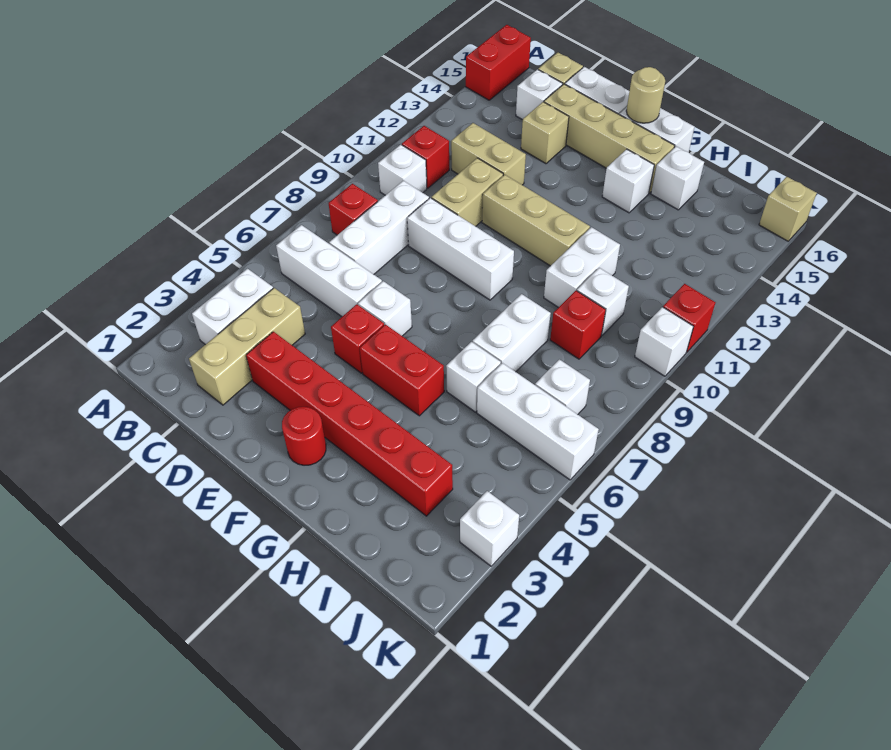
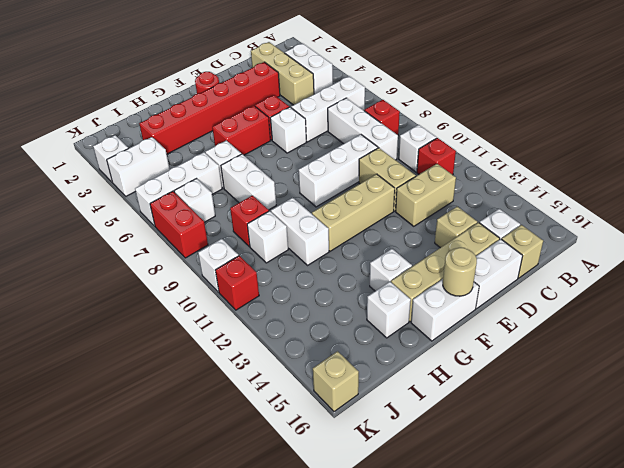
red 1x2 brick [466,25,531,100] -> red 1x2 brick moved to [150,191,208,258]
none -> white 1x2 brick [107,137,170,196]

